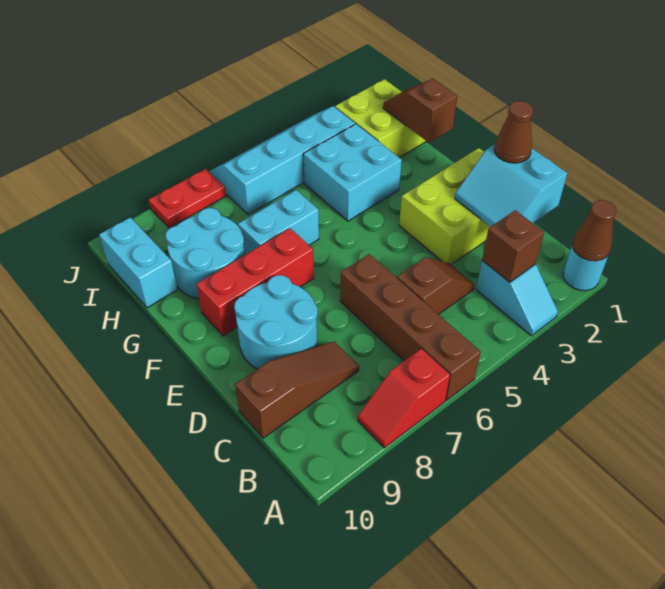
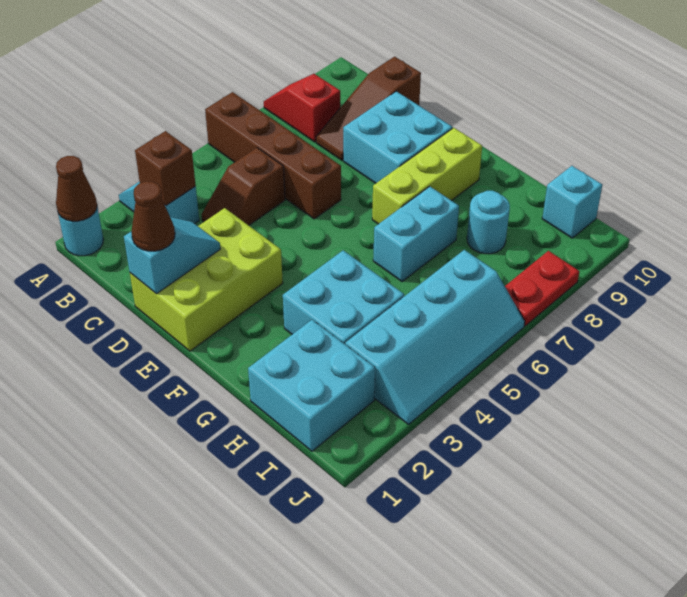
red 1x2 slope [358,349,450,448] -> red 1x2 slope turned to [264,74,340,142]
cyan 2x2 slope [455,144,567,227] -> cyan 1x2 slope [124,217,220,294]
cyan 2x2 round brick [234,275,317,369] -> cyan 2x2 brick [343,91,452,183]
red 1x3 brick [197,228,314,336] -> lime 1x3 brick [372,128,482,224]
brown 1x2 slope [383,79,457,143] -> none
cyan 2x2 round brick [165,208,245,299] -> cyan 1x1 round brick [467,191,510,254]
lime 2x2 brick [335,79,426,158] -> cyan 2x2 brick [248,320,375,451]
cyan 1x2 brick [99,217,178,308] -> cyan 1x1 brick [542,166,602,238]

